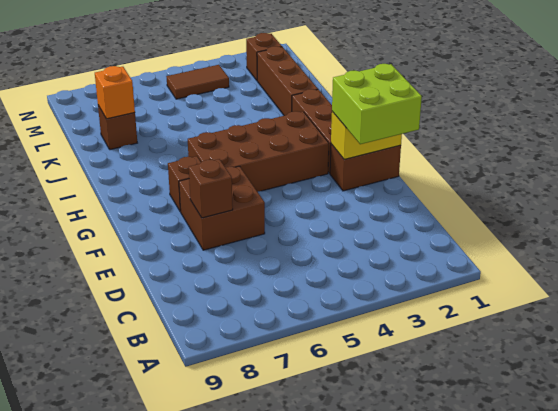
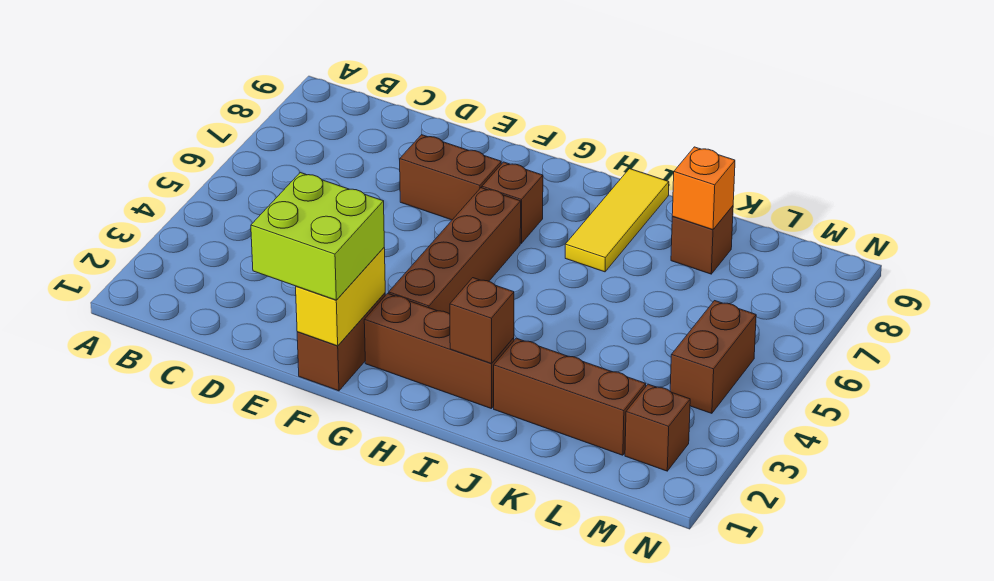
brown 2x2 brick [179,166,265,250] -> brown 1x2 brick [400,135,501,220]
brown 1x1 brick [189,159,233,218] -> brown 1x1 brick moved to [450,278,514,364]
brown 2x4 brick [188,111,329,192] -> brown 1x4 brick [389,188,521,314]
none -> yellow 1x3 tile [565,169,669,272]
brown 1x2 tile [166,65,229,99] -> brown 1x2 brick [670,301,756,413]

